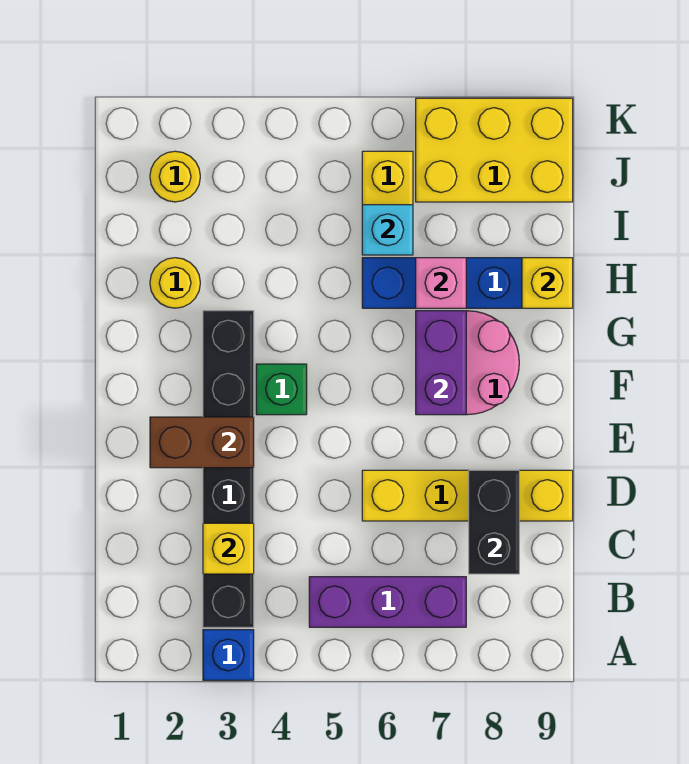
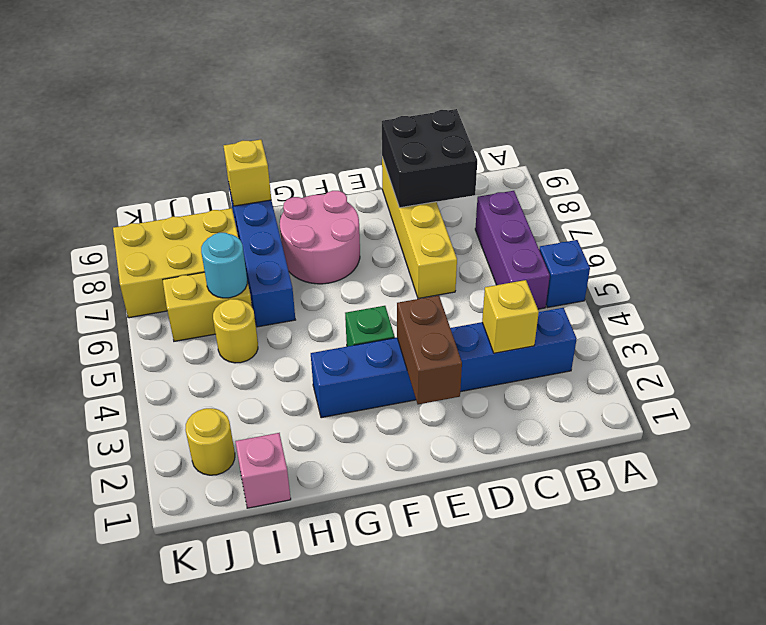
blue 1x1 brick [203,630,254,680] -> blue 1x1 brick moved to [539,240,590,308]
black 1x6 brick [203,311,254,627] -> blue 1x6 brick [311,308,577,418]
black 1x2 brick [469,470,519,574] -> black 2x2 brick [382,109,477,208]
purple 1x2 brick [416,311,466,415] -> none
yellow 1x1 round brick [150,258,200,308] -> yellow 1x1 round brick moved to [213,299,258,363]
pink 1x1 brick [416,258,466,308] -> pink 1x1 brick moved to [235,433,291,508]
cyan 1x1 brick [362,205,413,255] -> cyan 1x1 round brick [201,233,247,298]
yellow 2x3 brick [416,98,573,202] -> yellow 2x3 brick turned to [113,208,238,318]

